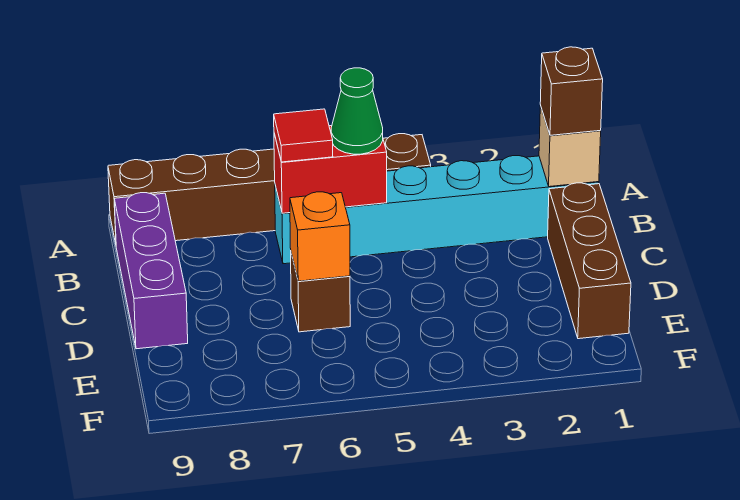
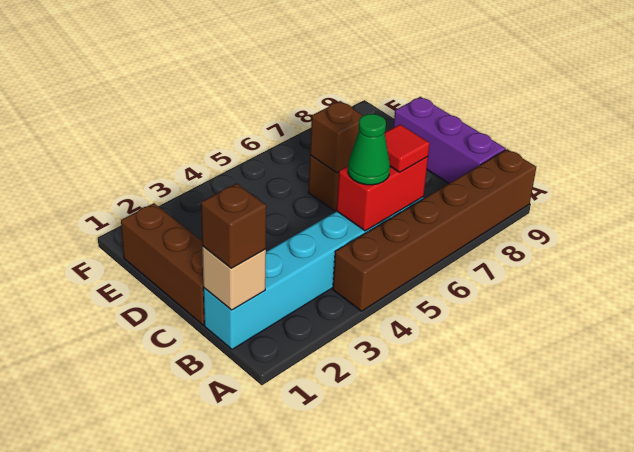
orange 1x1 brick [290,192,350,281] -> brown 1x1 brick [310,101,363,173]

